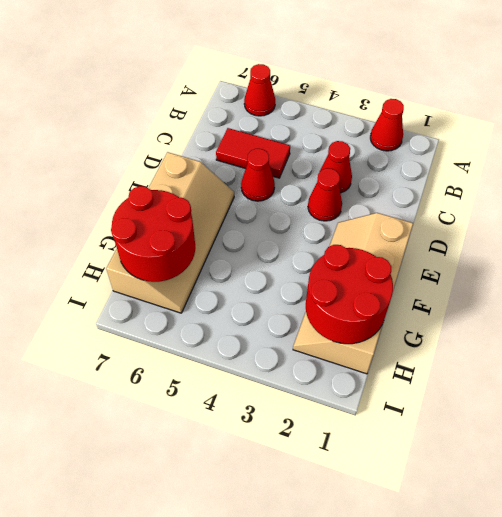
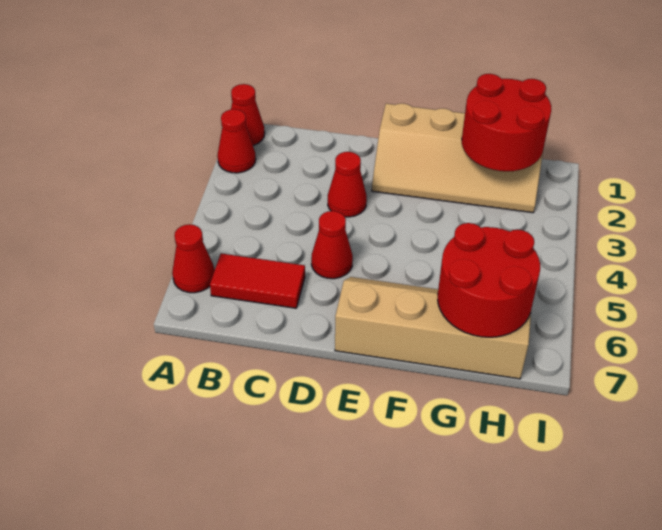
red 1x1 cone [320,141,352,193] -> red 1x1 cone moved to [231,84,265,146]
red 1x2 tile [216,128,290,178] -> red 1x2 tile turned to [210,253,305,308]

